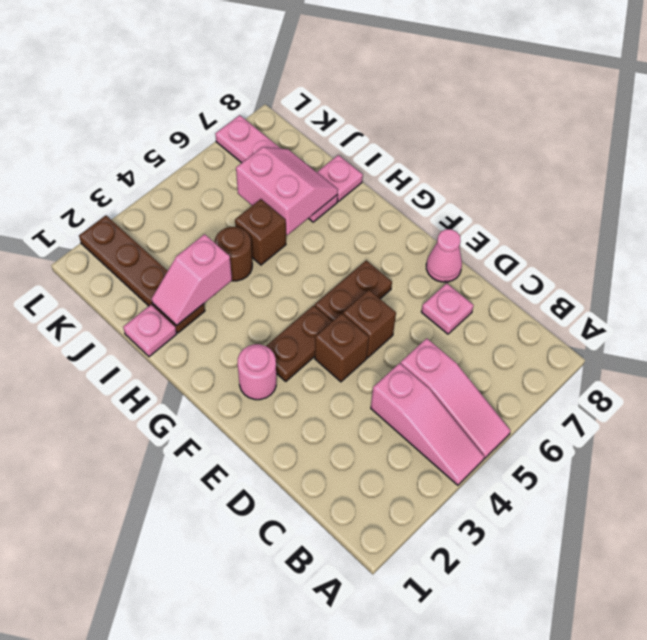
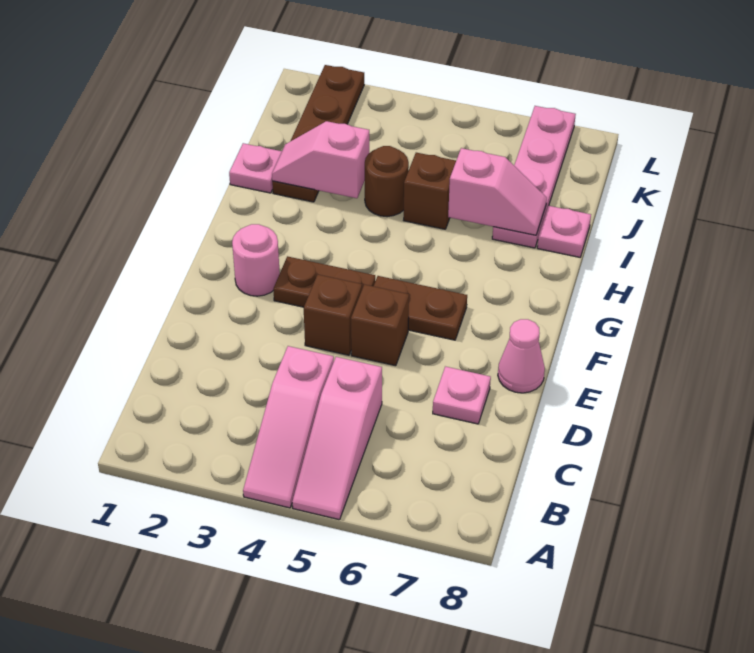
pink 2x2 slope [236,147,338,235] -> pink 1x2 slope [448,148,547,235]

